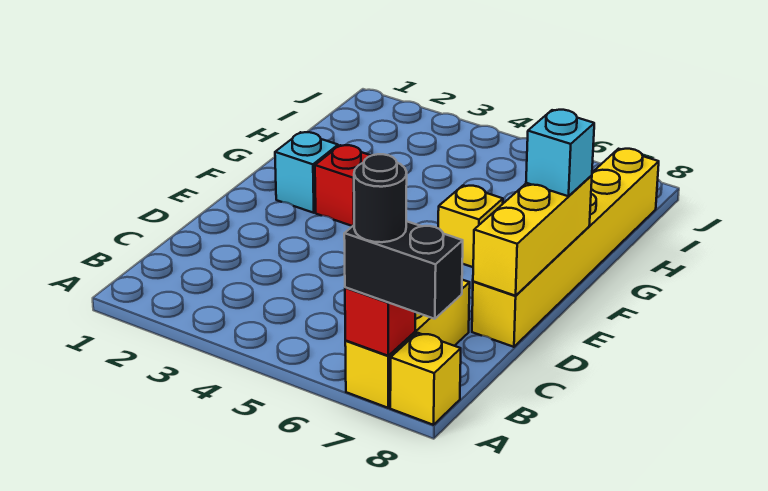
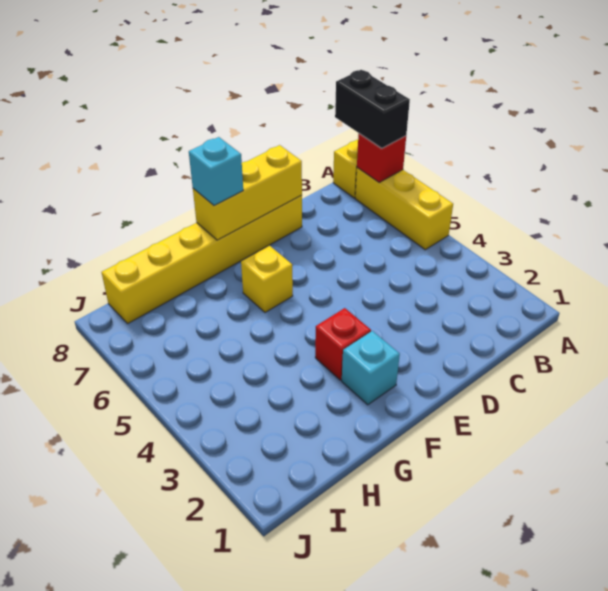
yellow 1x3 brick [345,280,470,408] -> yellow 1x3 brick turned to [355,168,453,250]
black 1x1 round brick [354,154,407,242] -> none

